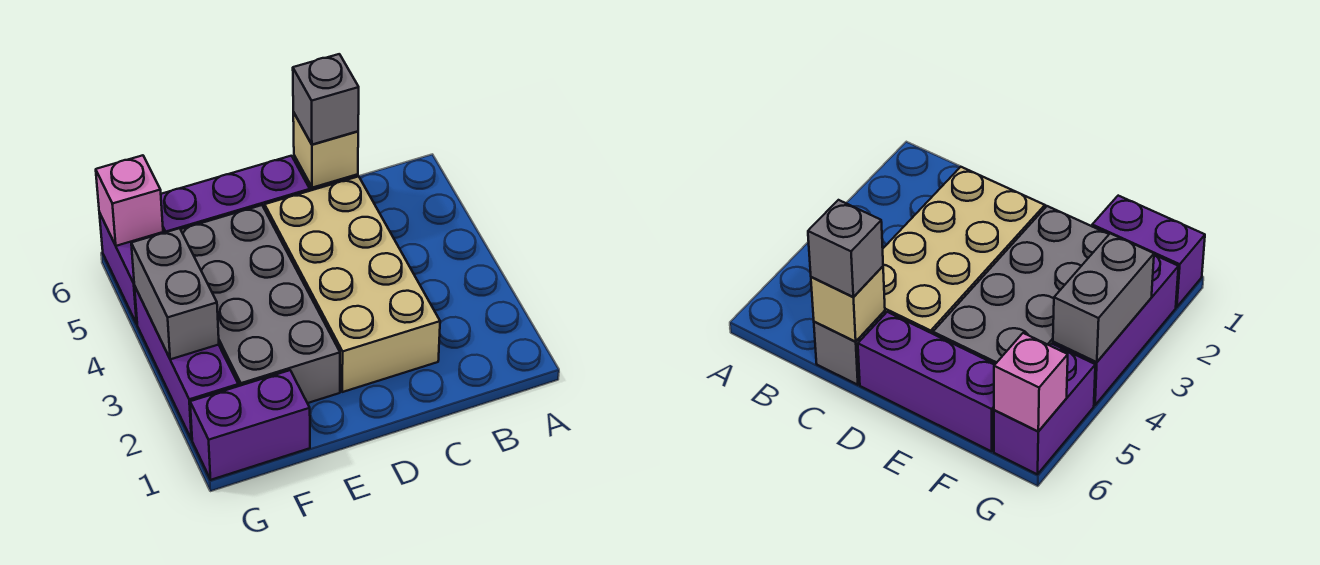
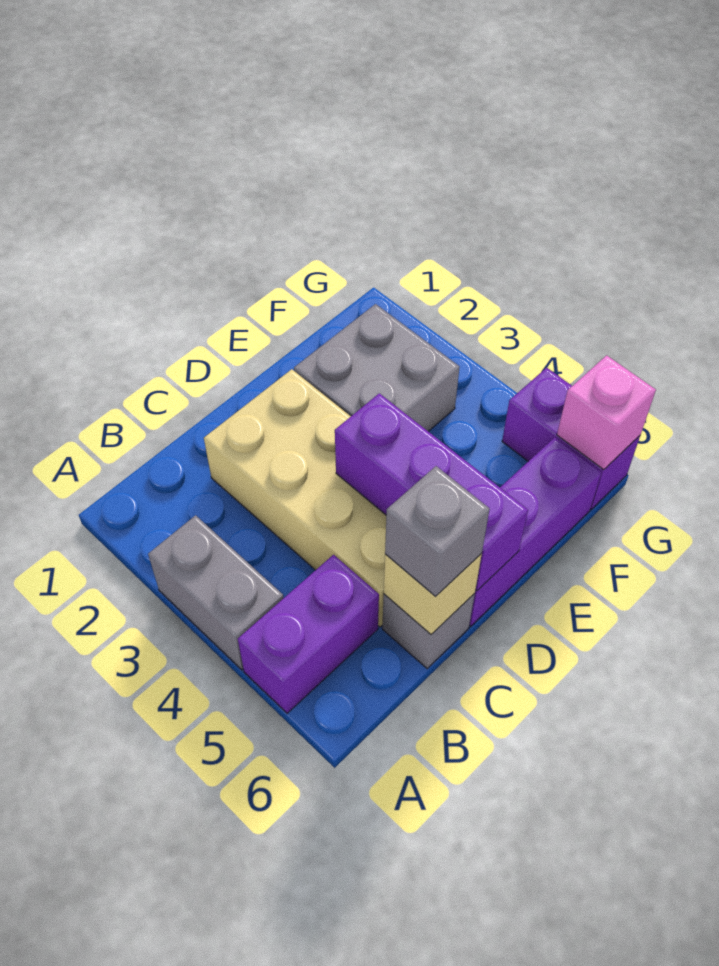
grey 2x4 brick [181,205,340,403] -> grey 2x2 brick [294,304,460,431]
purple 1x2 brick [190,370,310,480] -> purple 1x2 brick moved to [238,555,379,713]
purple 1x3 brick [135,287,238,440] -> purple 1x3 brick moved to [335,393,528,590]
grey 1x2 brick [131,228,219,359] -> grey 1x2 brick moved to [148,515,283,670]

